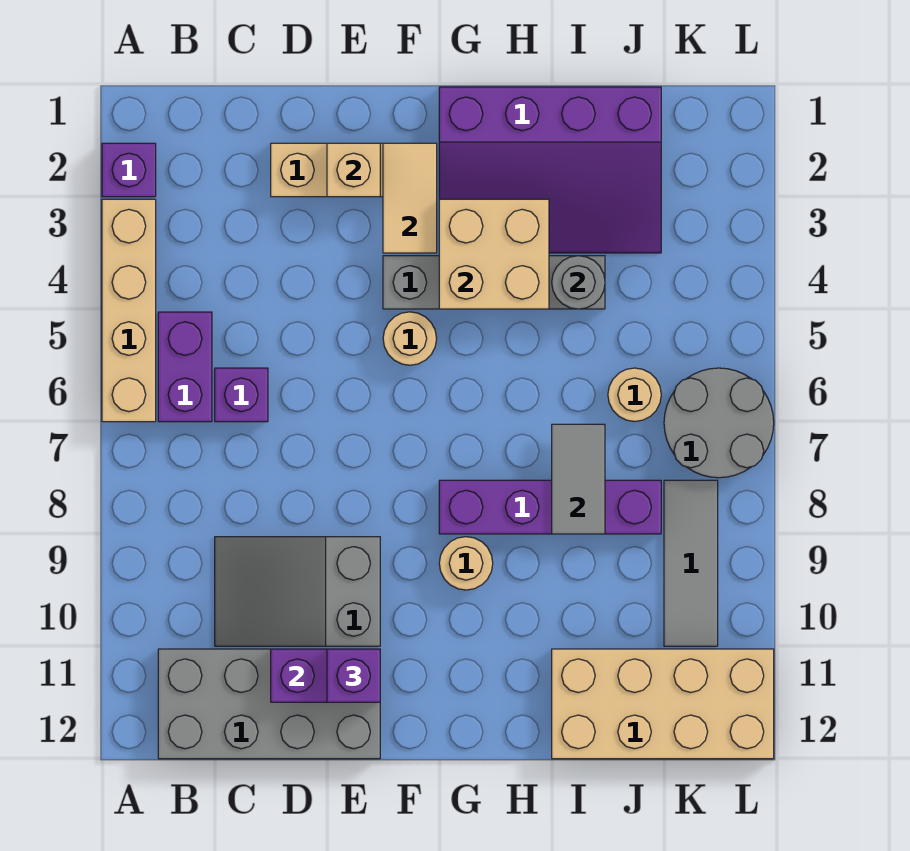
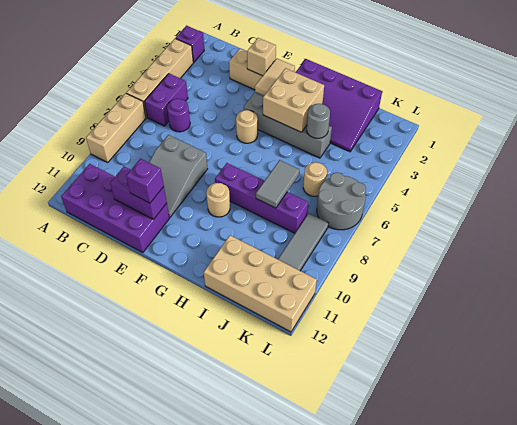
none -> tan 1x3 brick [86,93,146,163]
grey 2x4 brick [158,649,380,759] -> purple 2x4 brick [61,164,169,253]
purple 1x1 brick [215,368,268,422] -> purple 1x1 round brick [167,99,190,132]
grey 2x3 slope [215,537,380,646] -> grey 2x3 slope turned to [149,135,207,217]

